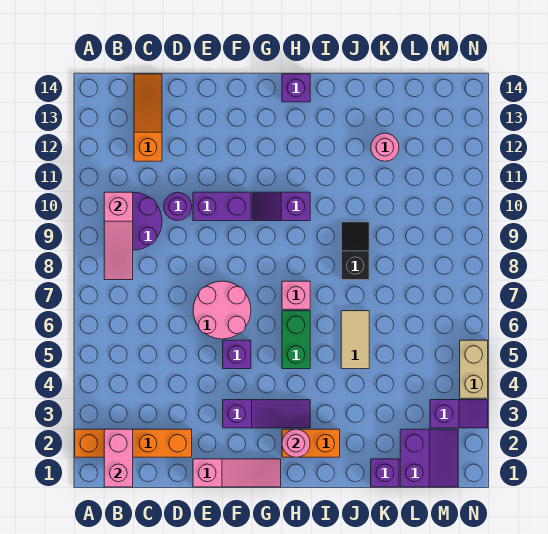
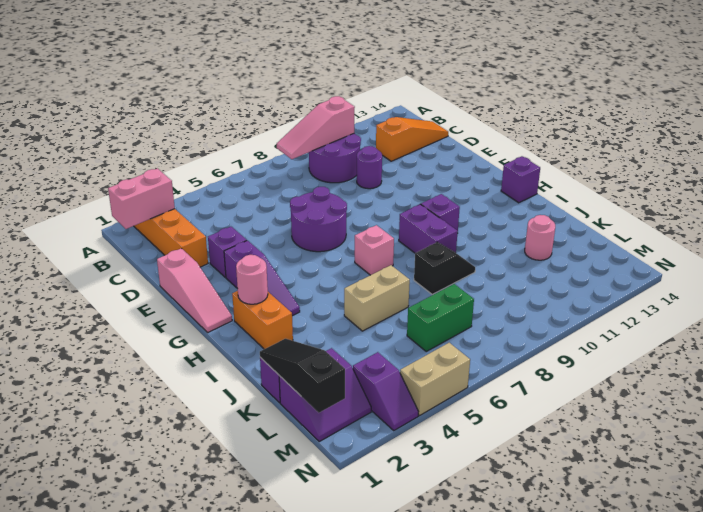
pink 2x2 round brick [193,281,251,339] -> purple 2x2 round brick [290,187,347,252]
purple 1x2 brick [193,192,251,221] -> purple 1x2 brick moved to [399,204,458,253]
purple 1x1 brick [223,340,251,369] -> purple 1x1 brick moved to [208,227,247,277]
green 1x2 brick [282,311,310,369] -> green 1x2 brick moved to [407,284,474,351]
tan 1x2 tile [341,311,369,369] -> tan 1x2 brick [344,265,410,331]
none -> black 1x3 slope [260,339,345,413]

